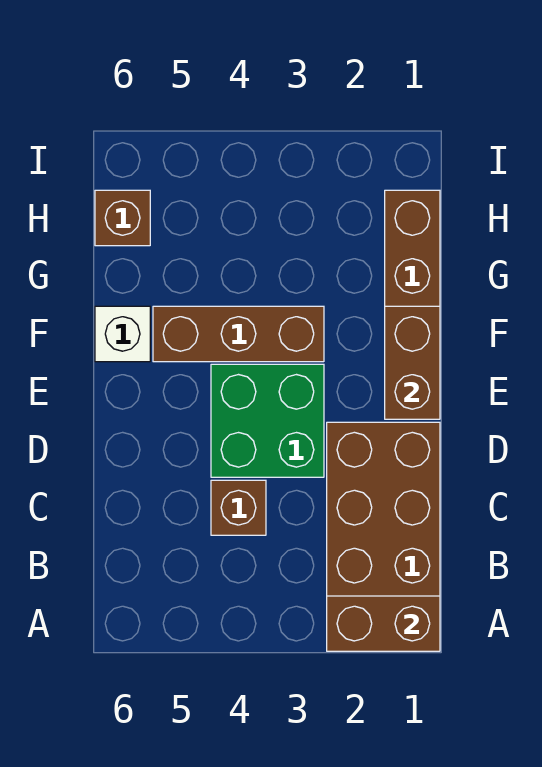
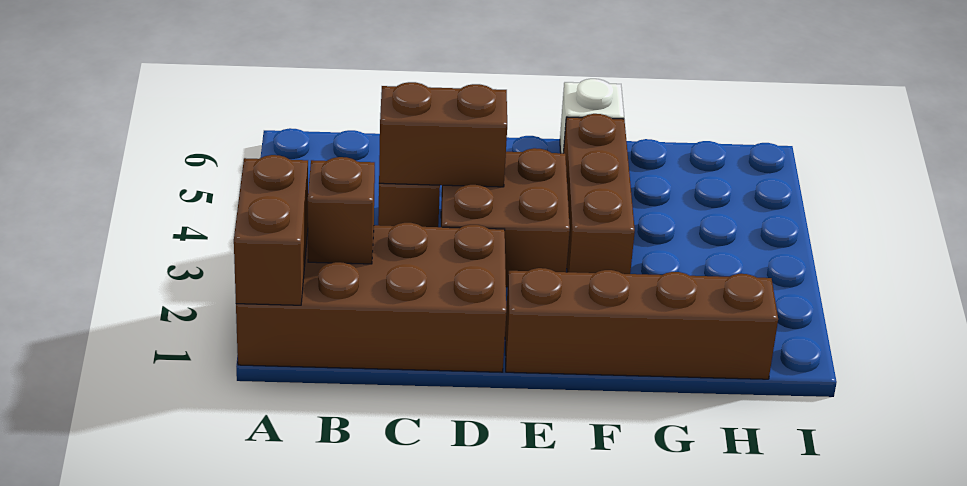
green 2x2 brick [211,364,324,477] -> brown 2x2 brick [441,148,570,287]
brown 1x2 brick [385,306,440,419] -> brown 1x2 brick moved to [379,82,507,187]
brown 1x1 brick [95,190,150,246] -> brown 1x1 brick moved to [308,157,375,264]

